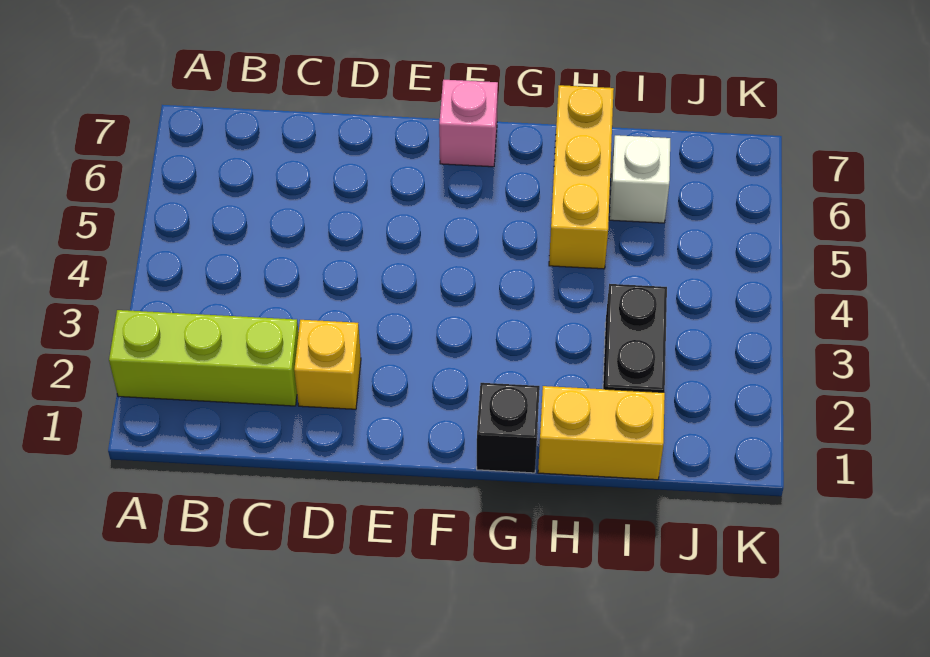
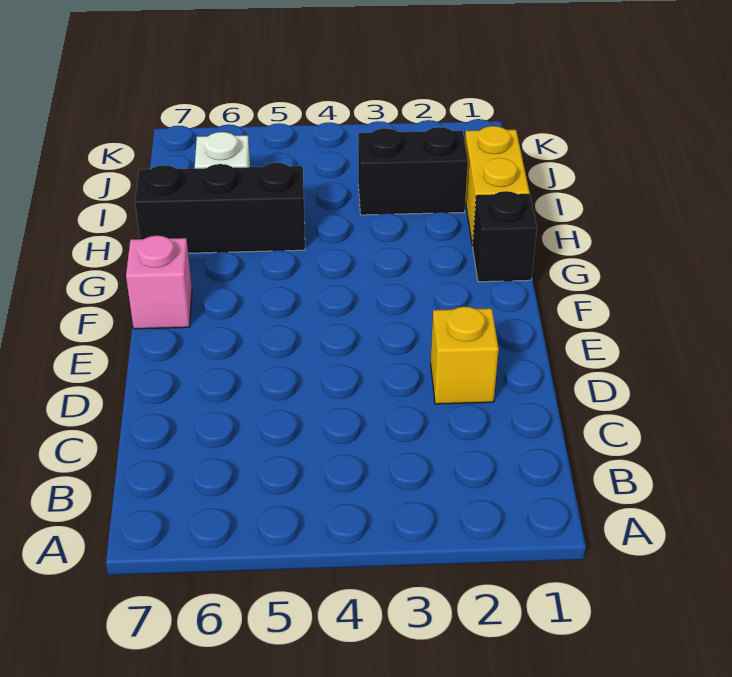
lime 1x3 brick [109,310,299,406] -> none
yellow 1x3 brick [549,85,614,269] -> black 1x3 brick [135,163,305,253]

